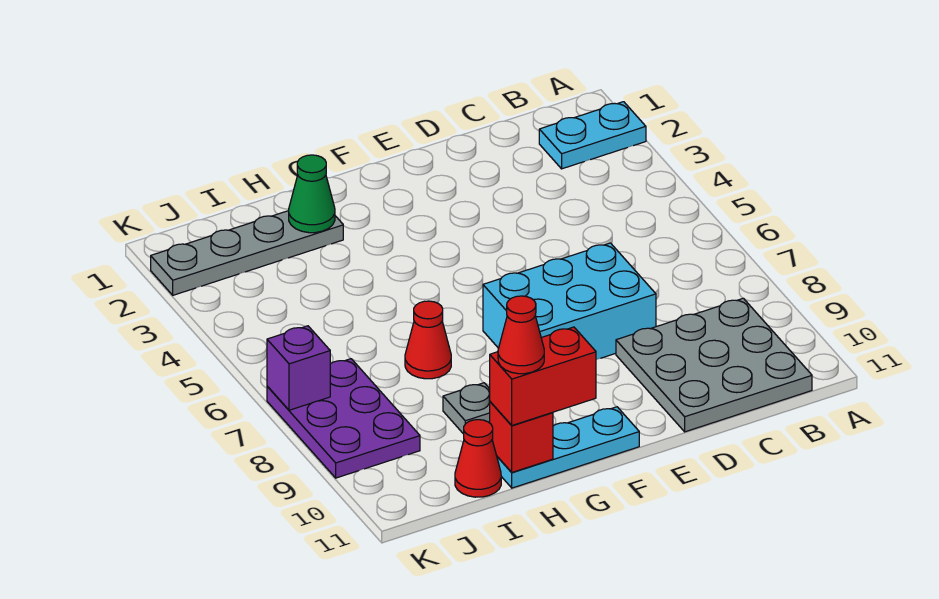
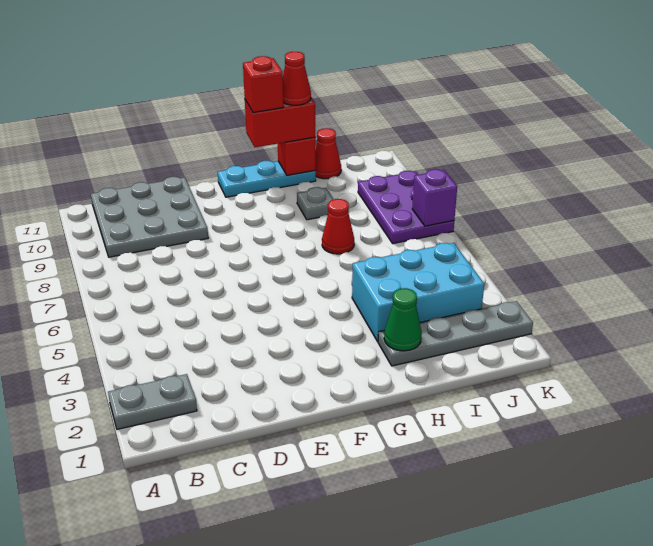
cyan 1x2 plate [539,102,646,169] -> grey 1x2 plate [108,374,197,429]
cyan 2x3 brick [483,243,656,360] -> cyan 2x3 brick moved to [352,243,484,342]
none -> red 1x1 brick [243,56,284,113]

